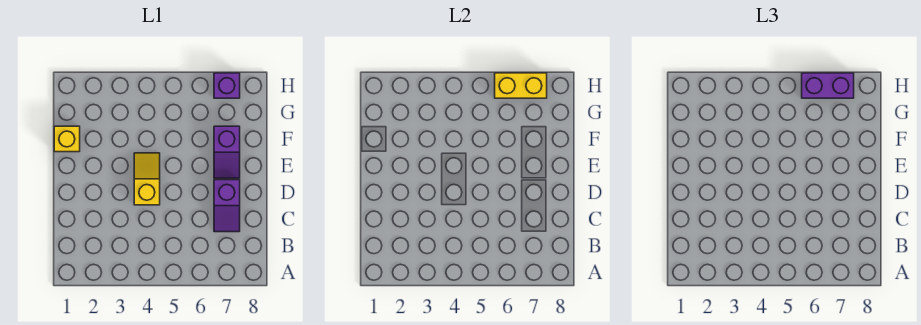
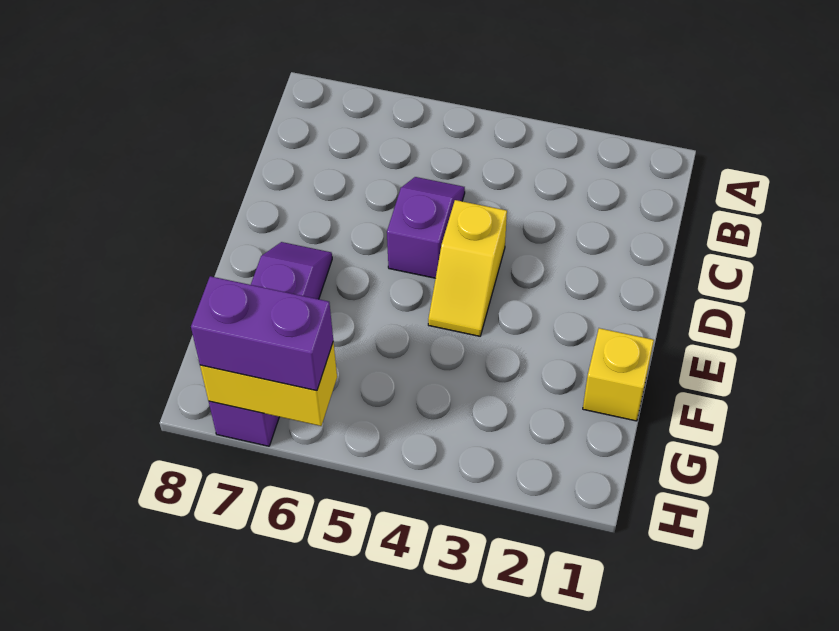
purple 1x2 slope [214,180,240,232] -> purple 1x2 slope moved to [387,177,465,278]

